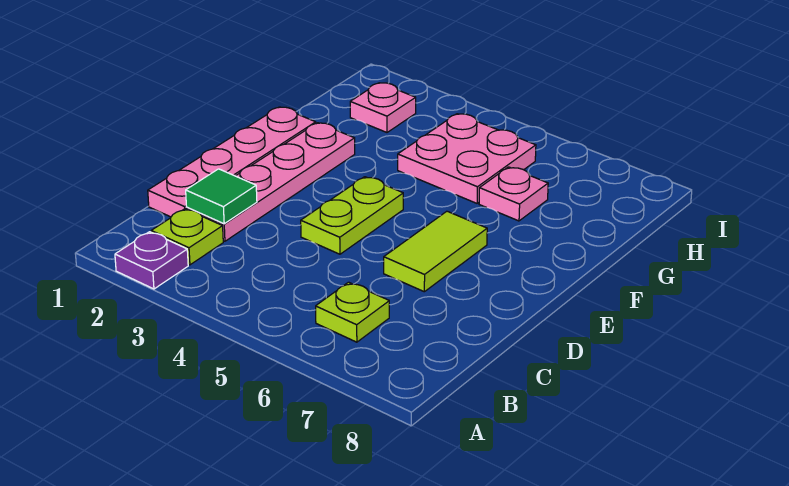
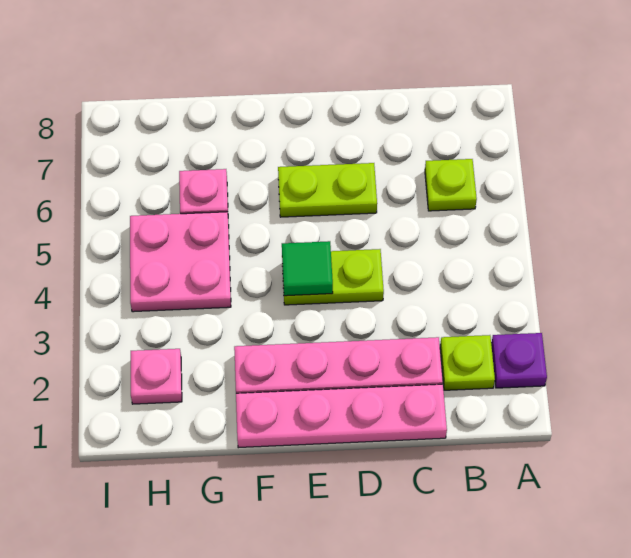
green 1x1 tile [186,169,257,224] -> green 1x1 tile moved to [282,241,333,296]
lime 1x2 tile [384,211,487,292] -> lime 1x2 plate [278,163,377,217]

